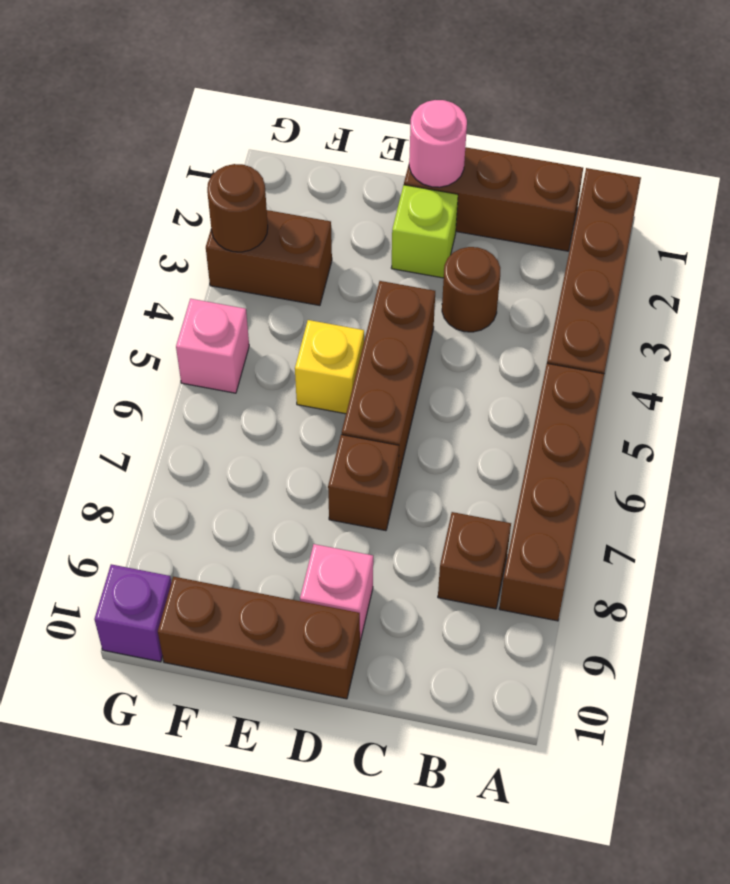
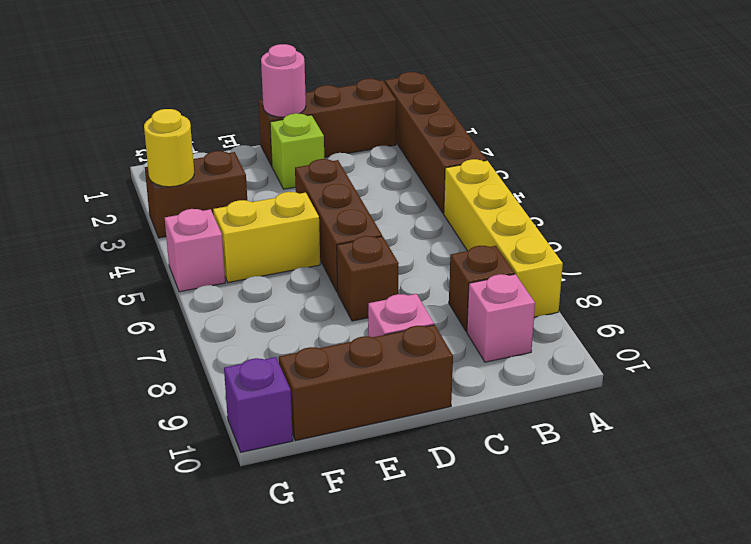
brown 1x4 brick [499,363,604,621] -> yellow 1x4 brick [444,159,563,317]
none -> pink 1x1 brick [467,274,535,362]
brown 1x1 round brick [442,247,500,332] -> none
yellow 1x1 brick [295,320,364,414] -> yellow 1x2 brick [213,192,320,283]
brown 1x1 round brick [207,164,268,252] -> yellow 1x1 round brick [144,109,194,187]

